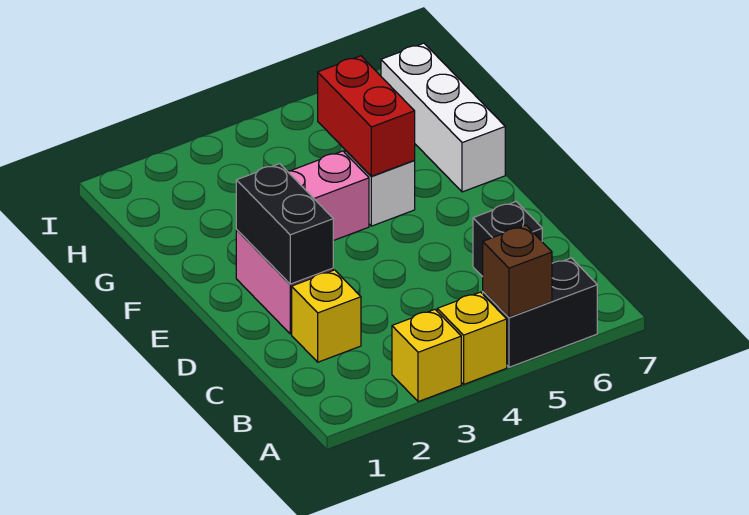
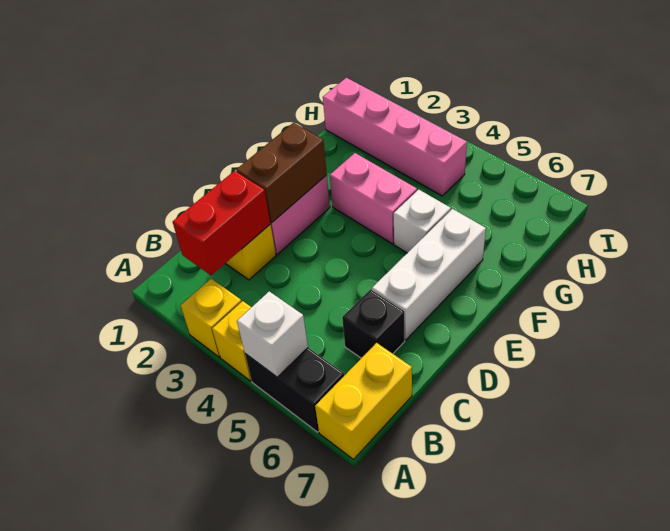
brown 1x1 brick [483,225,552,317] -> white 1x1 brick [237,291,308,377]
none -> yellow 1x2 brick [315,343,412,459]
black 1x2 brick [236,164,333,284] -> brown 1x2 brick [236,123,327,223]
red 1x2 brick [318,56,415,176] -> red 1x2 brick moved to [172,171,270,275]
white 1x3 brick [381,43,505,192] -> white 1x3 brick moved to [372,209,486,340]
none -> pink 1x4 brick [323,78,467,196]

